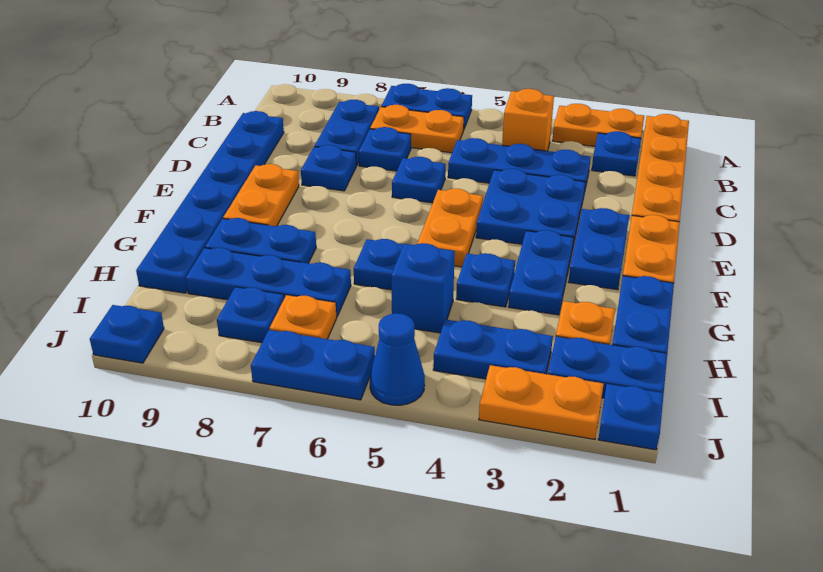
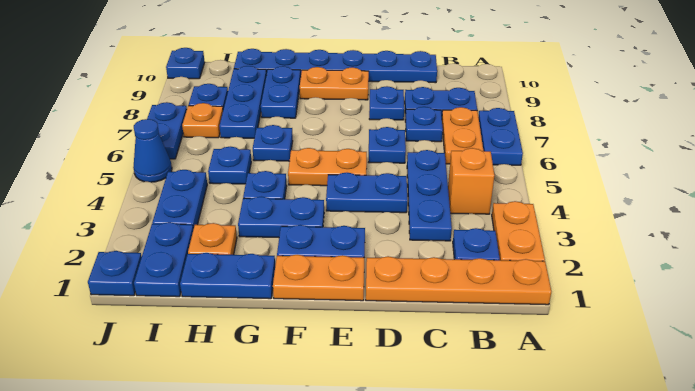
blue 2x2 plate [476,169,585,250] -> blue 1x2 plate [326,173,407,213]
blue 1x1 brick [391,243,455,333] -> blue 1x1 plate [208,147,251,184]
orange 1x2 plate [479,365,604,439] -> none

